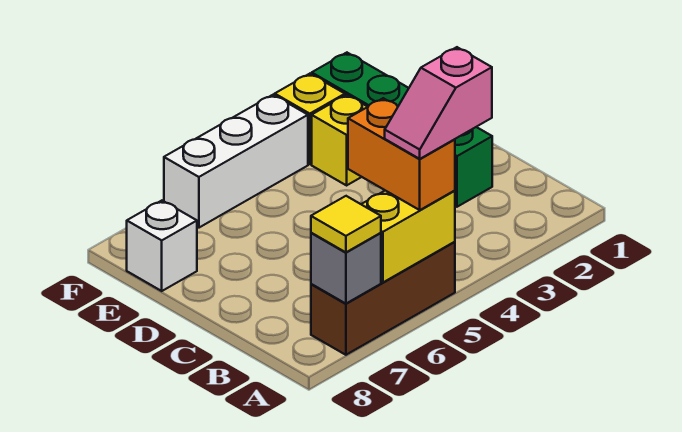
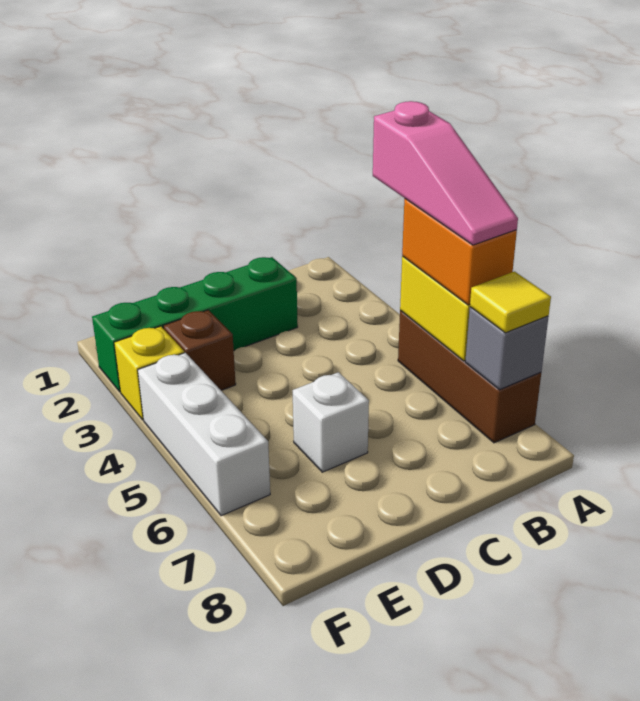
pink 1x2 slope [385,47,492,159] -> pink 1x3 slope [373,101,518,245]
orange 1x2 brick [348,98,455,210] -> orange 1x2 brick turned to [402,199,517,305]
yellow 1x1 brick [312,95,367,185] -> brown 1x1 brick [163,310,236,390]
white 1x1 brick [127,201,197,291] -> white 1x1 brick moved to [293,372,369,472]

